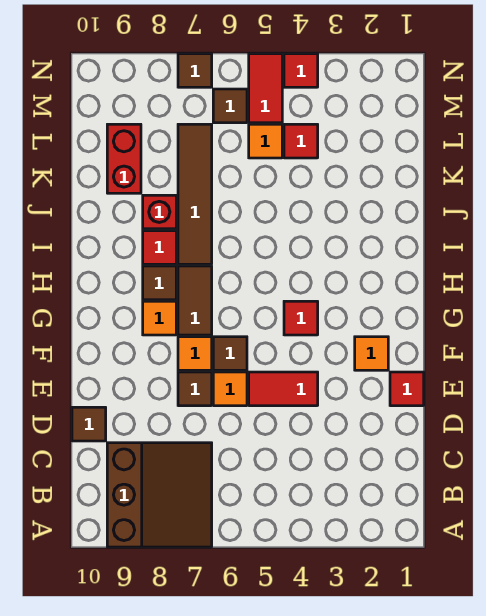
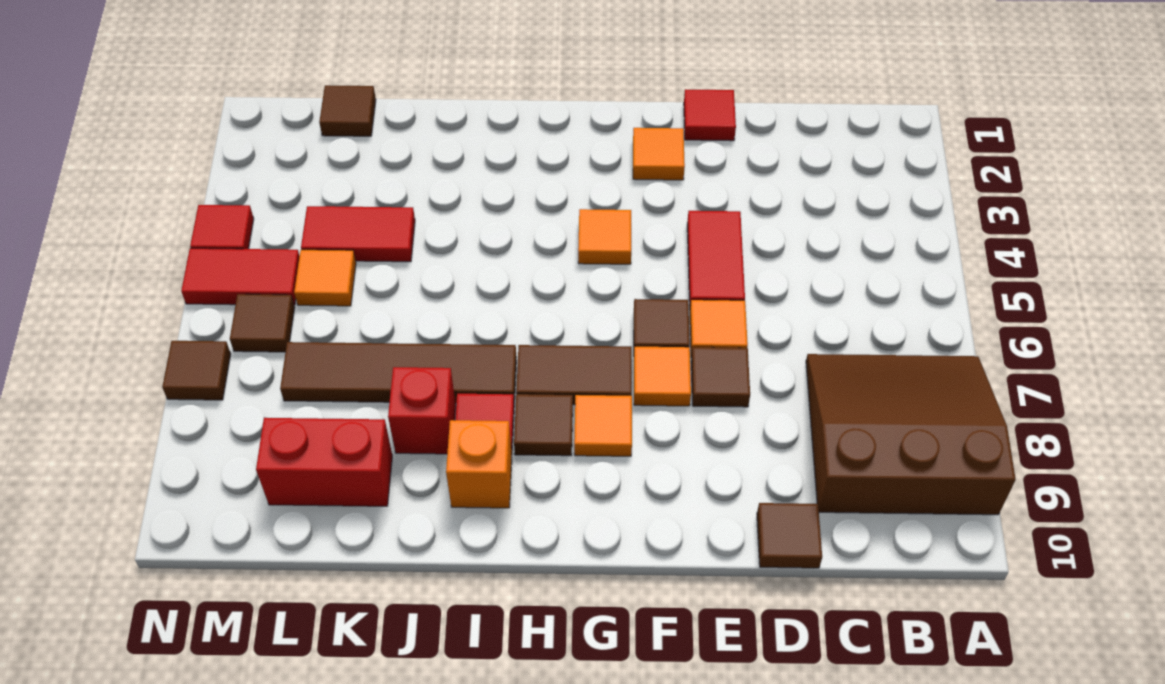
red 1x1 tile [284,301,318,335] -> orange 1x1 tile [578,209,631,264]
none -> orange 1x1 brick [446,420,512,508]
none -> brown 1x1 tile [319,85,376,136]
red 1x1 tile [284,124,318,158] -> red 1x2 tile [301,206,415,262]

